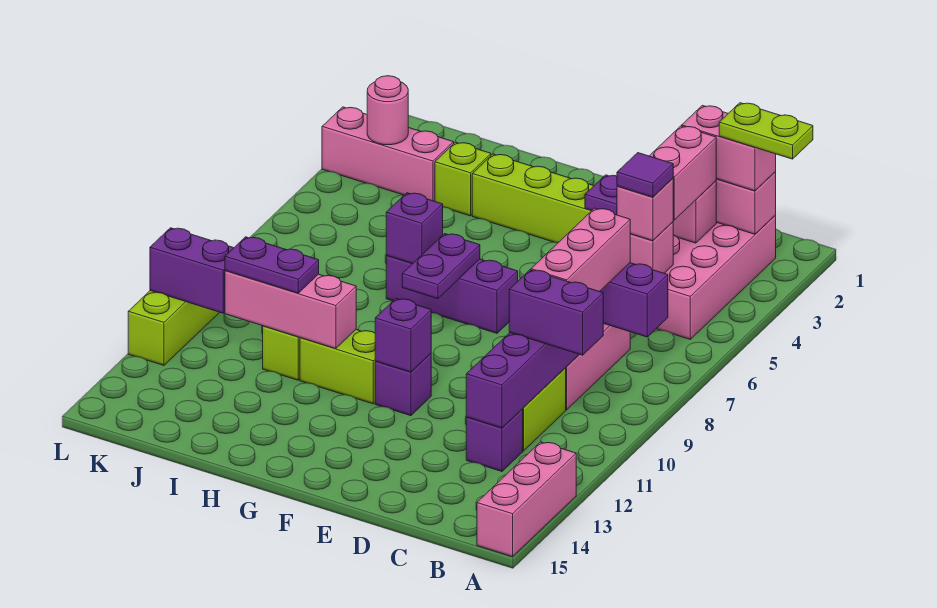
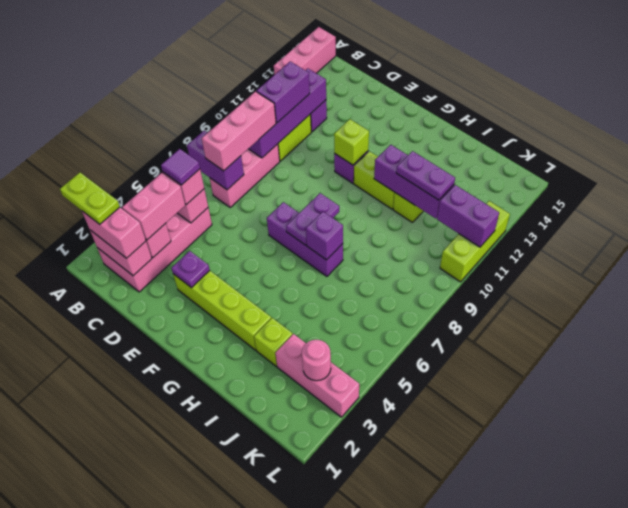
purple 1x2 brick [509,270,603,355] -> purple 1x2 brick turned to [257,61,310,123]
purple 1x1 brick [375,299,431,372] -> lime 1x1 brick [334,119,369,165]
pink 1x3 brick [225,271,356,349] -> purple 1x3 brick [374,145,454,219]

